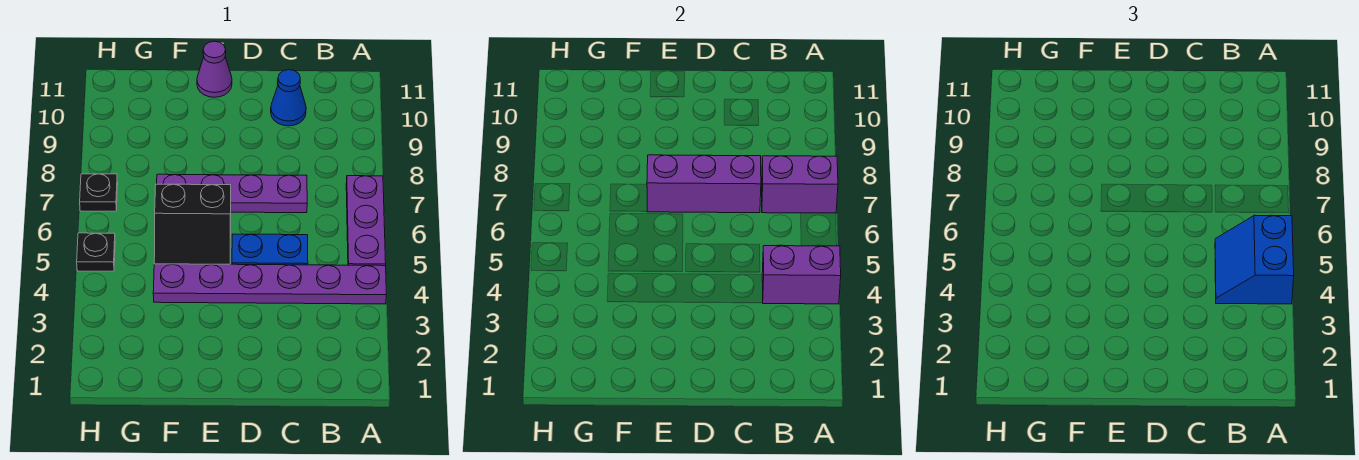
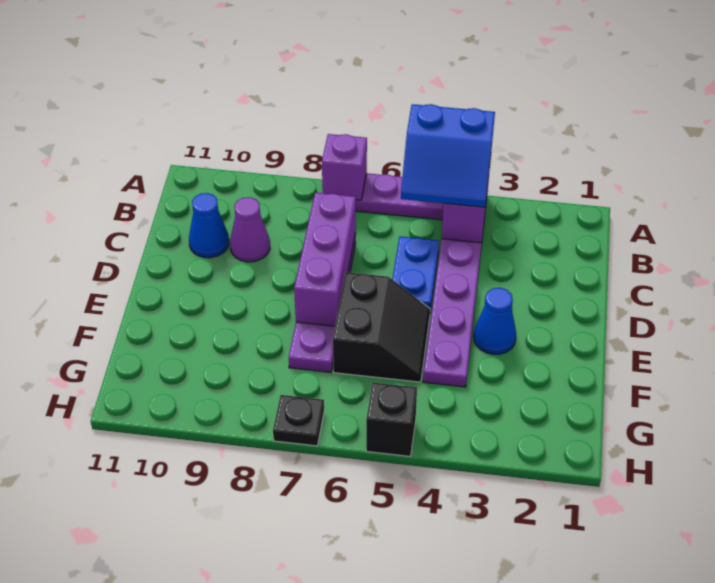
purple 1x2 brick [762,156,838,213] -> purple 1x1 brick [322,134,367,200]
none -> blue 1x1 cone [474,288,516,354]
purple 1x1 cone [197,41,232,97] -> purple 1x1 cone moved to [230,197,270,262]
black 1x1 plate [77,233,115,271] -> black 1x1 brick [366,382,417,456]

